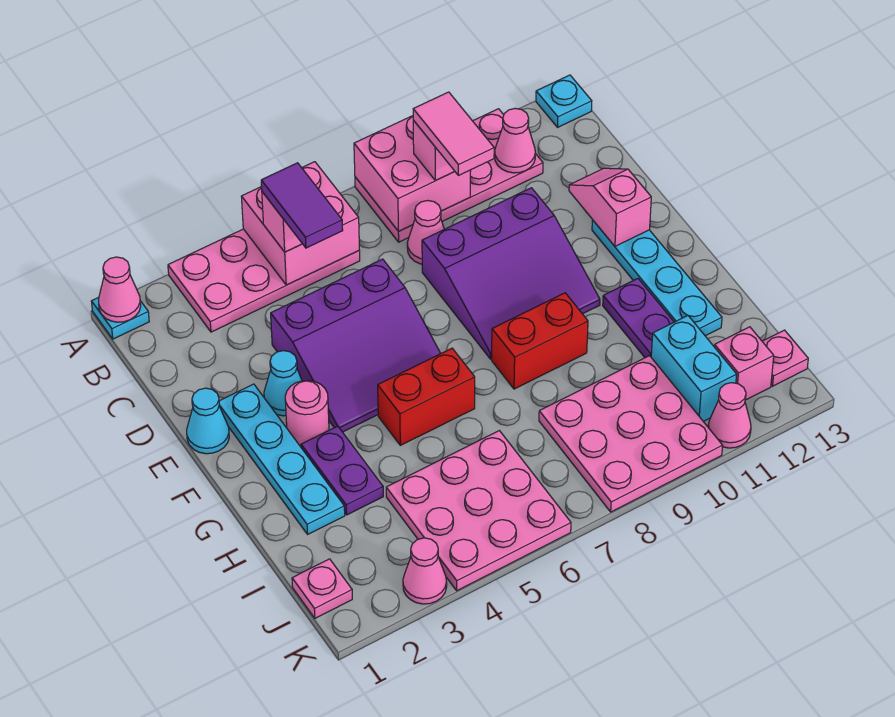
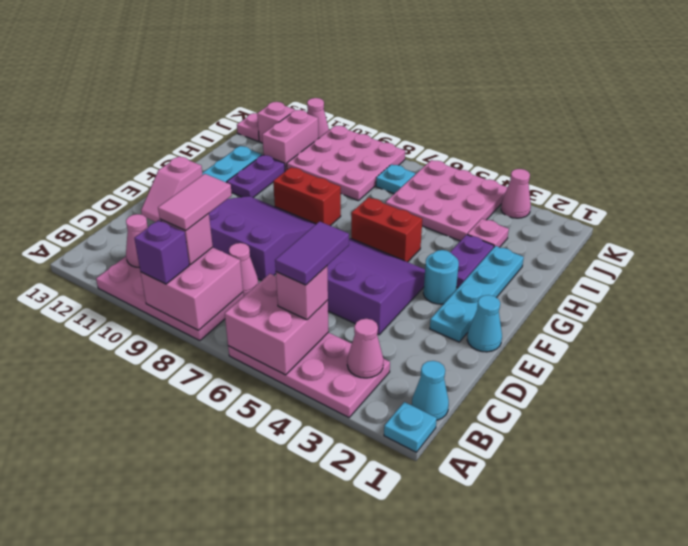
pink 1x1 cone [99,257,141,322] -> pink 1x1 cone moved to [347,319,384,378]
none -> purple 1x1 brick [134,220,189,284]
cyan 1x1 plate [536,75,592,127] -> cyan 1x1 plate moved to [376,164,415,194]
cyan 1x1 cone [264,351,302,416] -> cyan 1x1 cone moved to [412,361,449,420]
pink 1x1 round brick [285,380,329,445] -> cyan 1x1 round brick [423,250,459,304]
cyan 1x2 brick [651,315,737,422] -> pink 1x2 brick [262,110,319,171]
pink 1x1 plate [292,559,352,618] -> pink 1x1 plate moved to [467,219,509,247]

